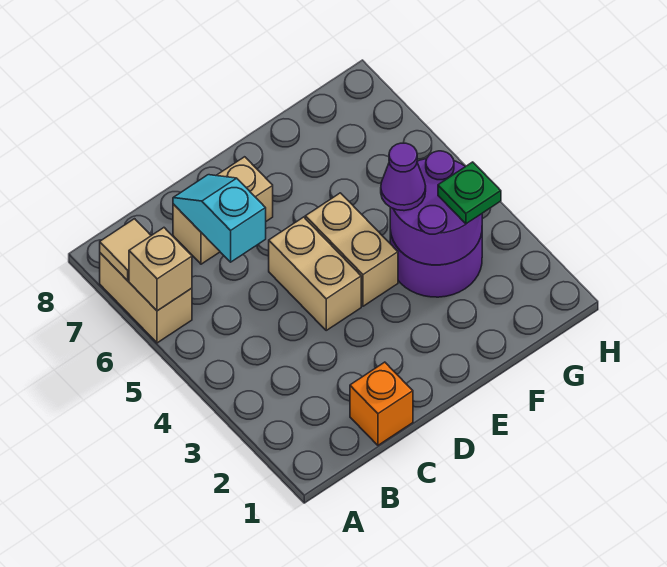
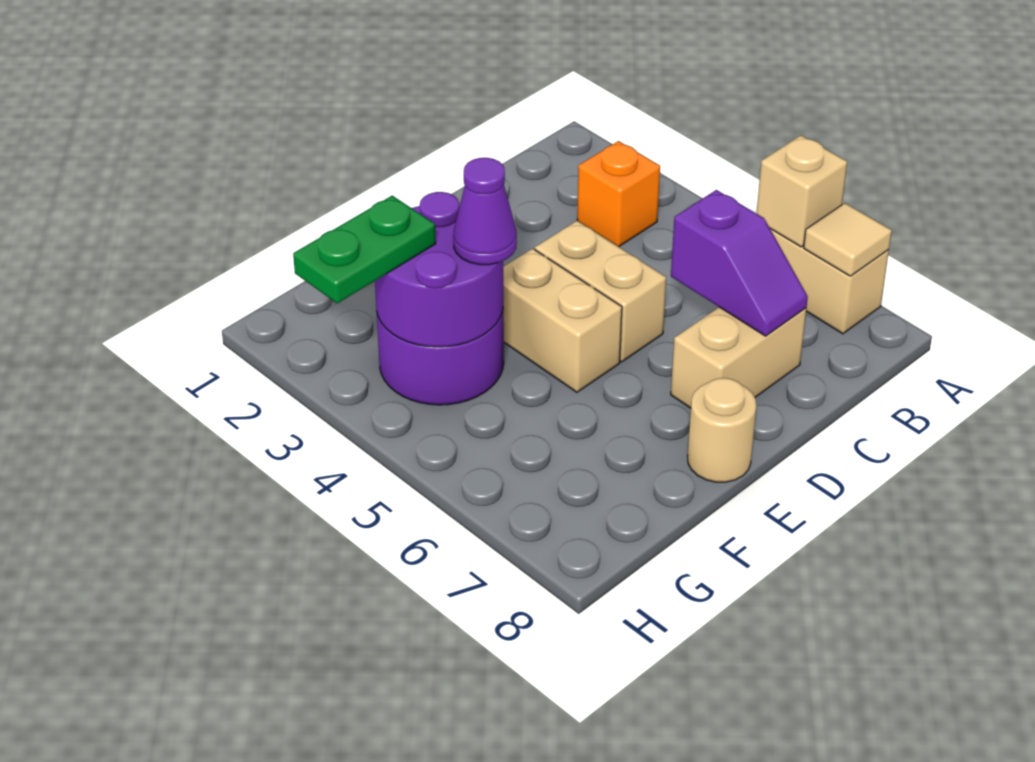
orange 1x1 brick [350,362,413,445] -> orange 1x1 brick moved to [577,141,660,247]
cyan 1x2 slope [173,175,266,262] -> purple 1x2 slope [671,190,808,336]
none -> tan 1x1 round brick [688,378,756,482]
green 1x1 plate [438,162,501,224] -> green 1x2 plate [293,196,436,303]

